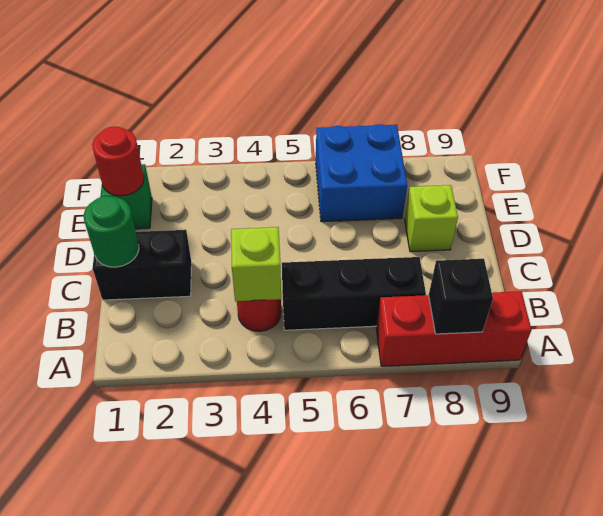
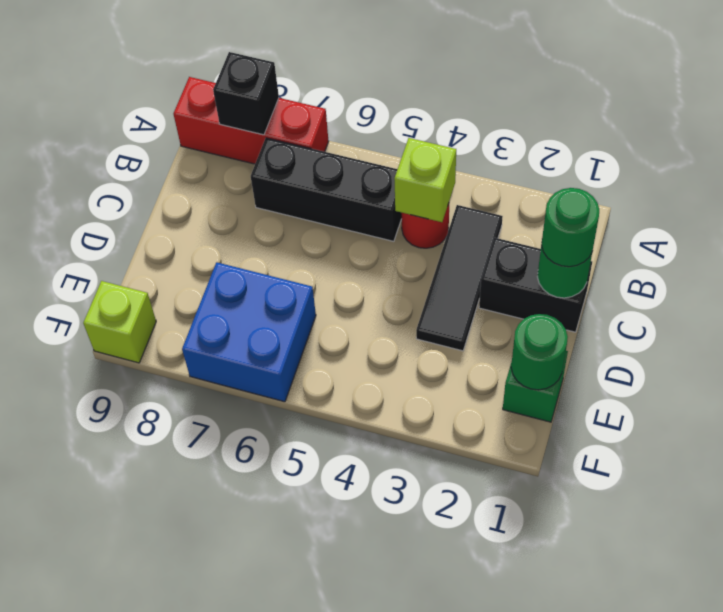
none -> black 1x3 tile [416,205,503,351]
none -> green 1x1 round brick [542,188,599,267]
lime 1x1 brick [405,185,458,252] -> lime 1x1 brick moved to [83,281,156,363]
red 1x1 round brick [92,127,144,196] -> green 1x1 round brick [511,314,568,390]

